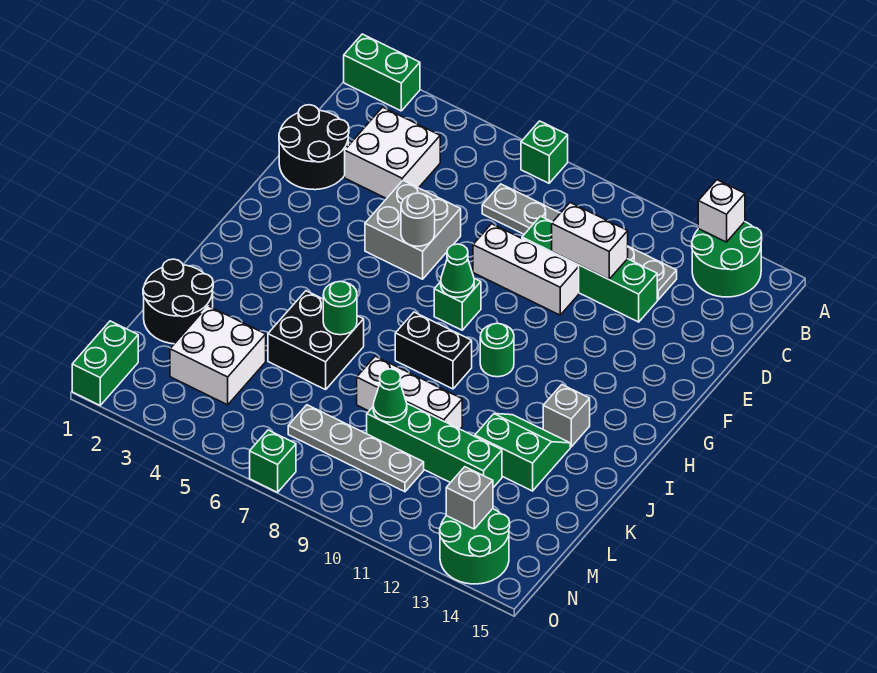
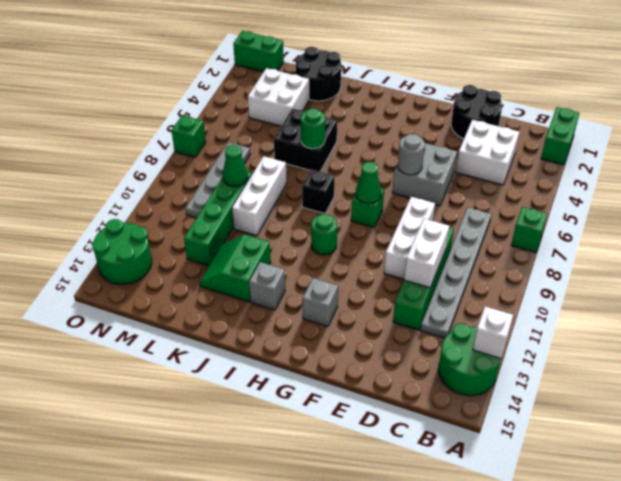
black 1x2 brick [395,312,472,389] -> black 1x1 brick [302,169,335,214]
green 2x2 slope [475,414,570,491] -> green 2x2 slope turned to [199,234,271,302]
grey 1x1 brick [446,467,493,529] -> grey 1x1 brick moved to [303,278,338,326]

